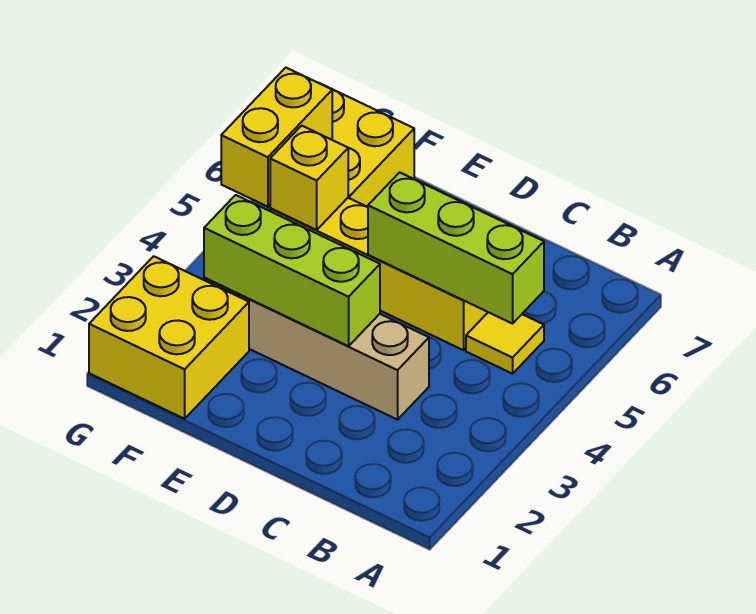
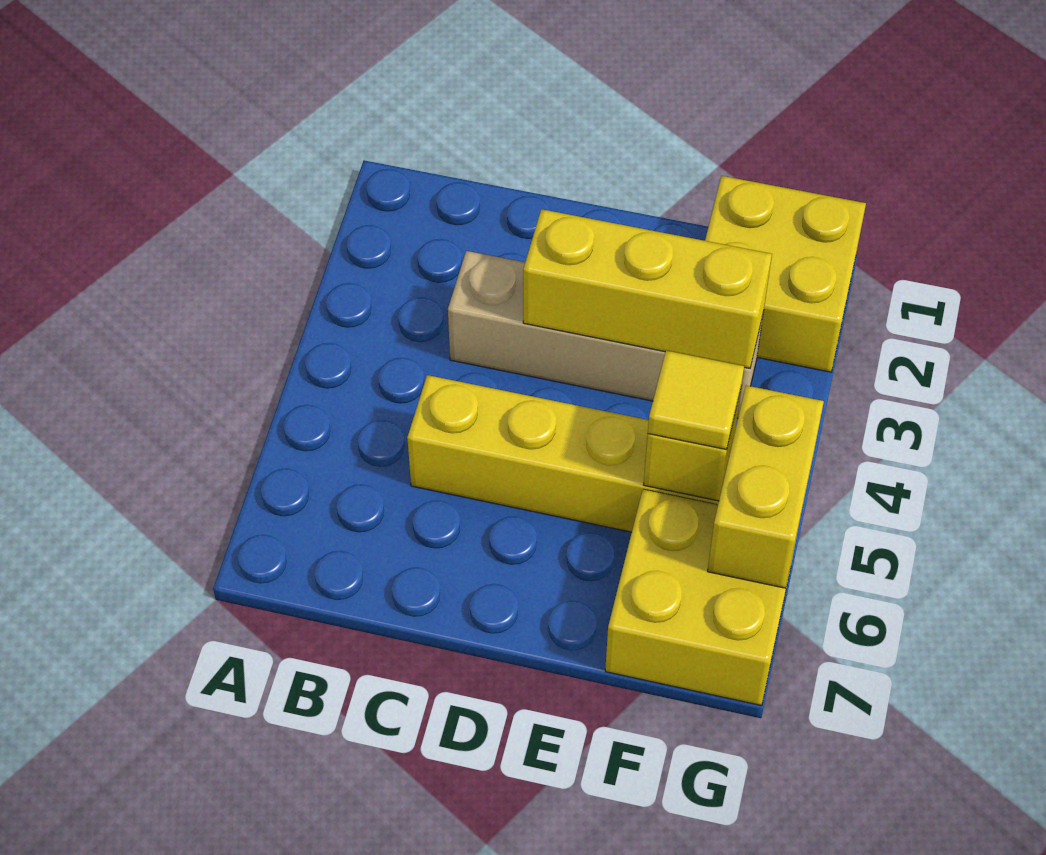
yellow 1x1 tile [466,312,544,374] -> yellow 1x1 tile moved to [648,351,744,450]
lime 1x3 brick [368,172,544,324] -> none
lime 1x3 brick [204,195,380,346] -> yellow 1x3 brick [523,209,772,368]

